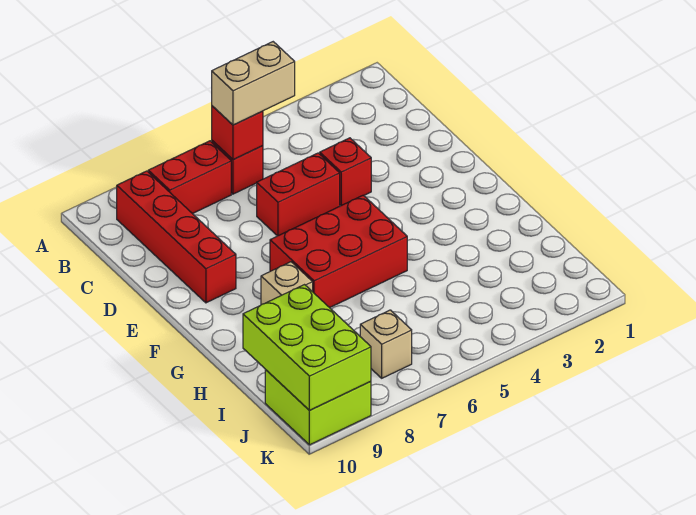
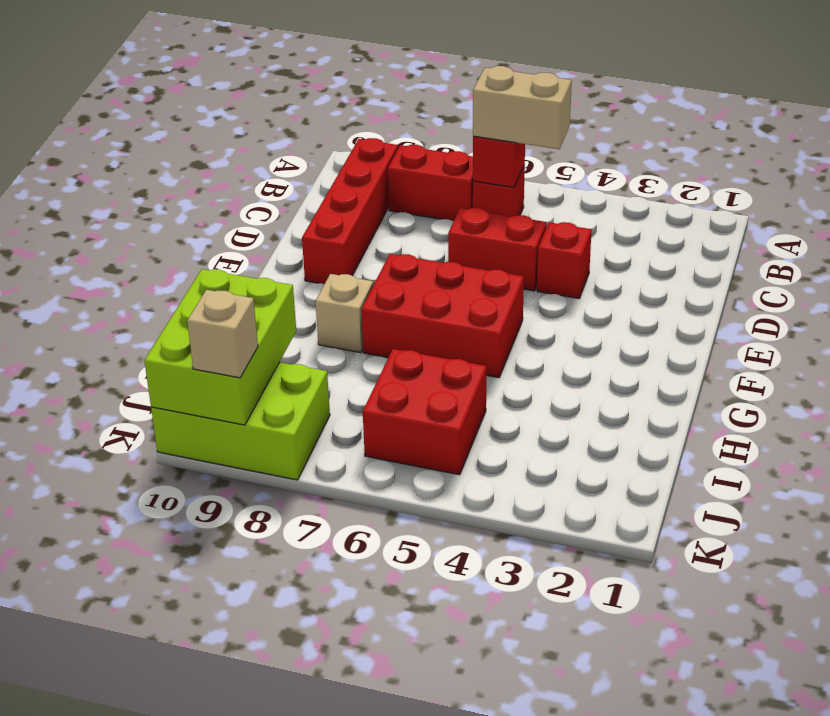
none -> red 2x2 brick [363,349,486,475]
tan 1x1 brick [360,310,412,378] -> tan 1x1 brick moved to [187,290,258,378]
lime 2x2 brick [265,370,371,445] -> lime 2x3 brick [151,362,330,480]

